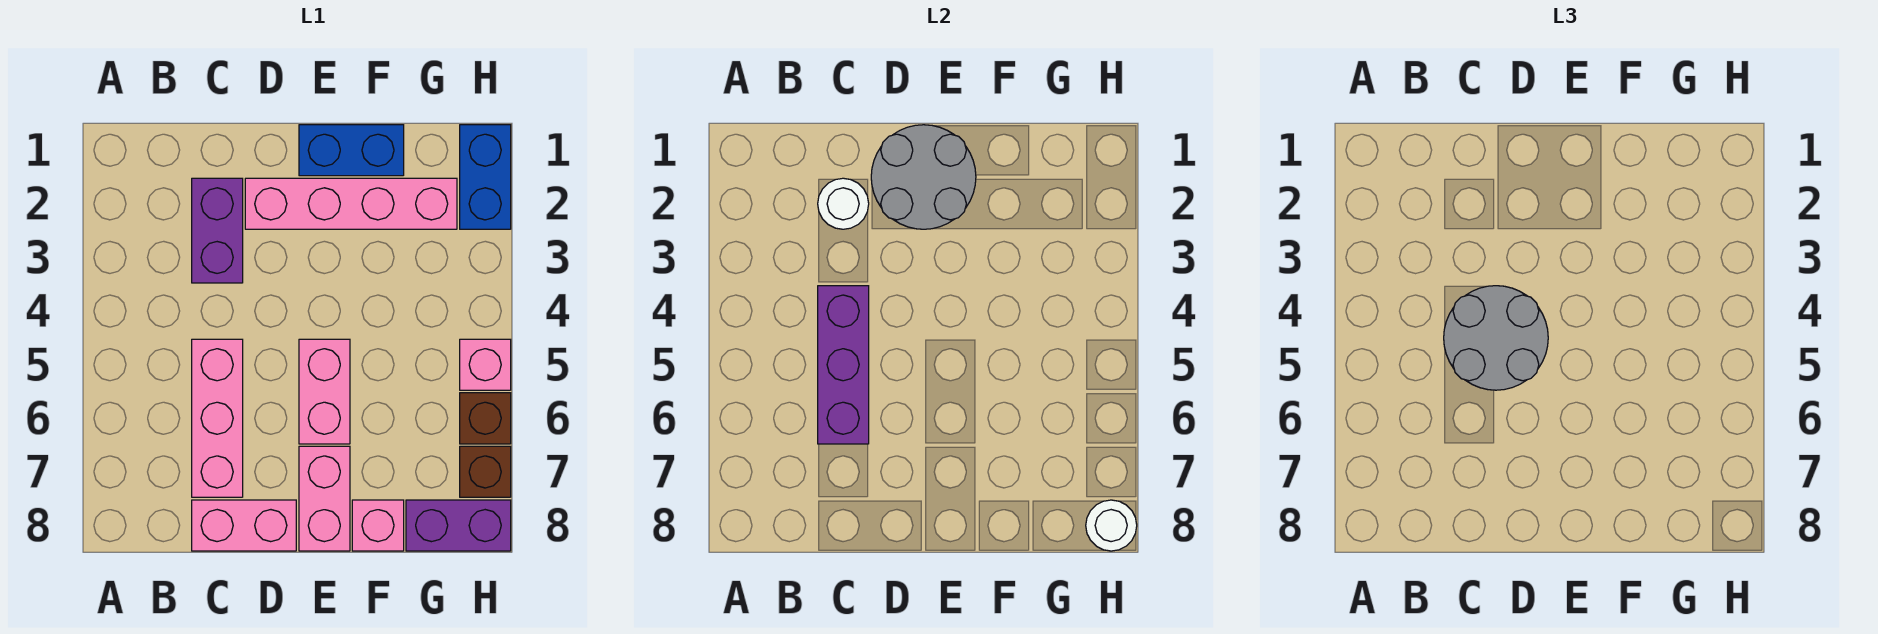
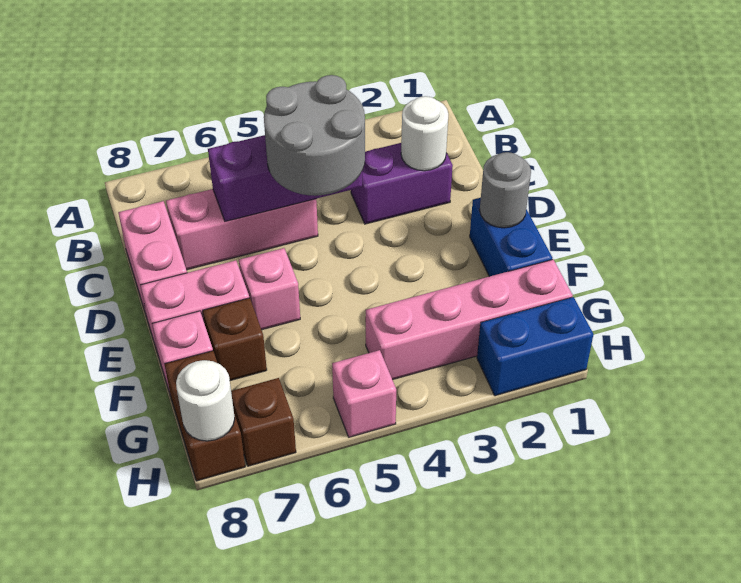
grey 2x2 round brick [871,125,976,229] -> grey 1x1 round brick [480,152,531,228]
pink 1x4 brick [245,178,457,229] -> pink 1x4 brick turned to [366,260,573,380]
pink 1x2 brick [299,339,350,444] -> pink 1x1 brick [239,248,300,330]
purple 1x2 brick [406,500,511,551] -> brown 1x2 brick [165,351,245,481]
brown 1x1 brick [460,393,511,444] -> brown 1x1 brick moved to [203,298,267,381]

